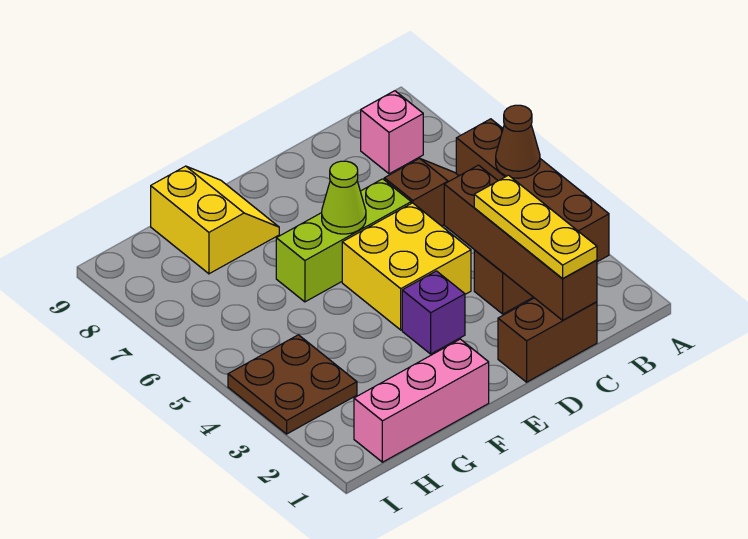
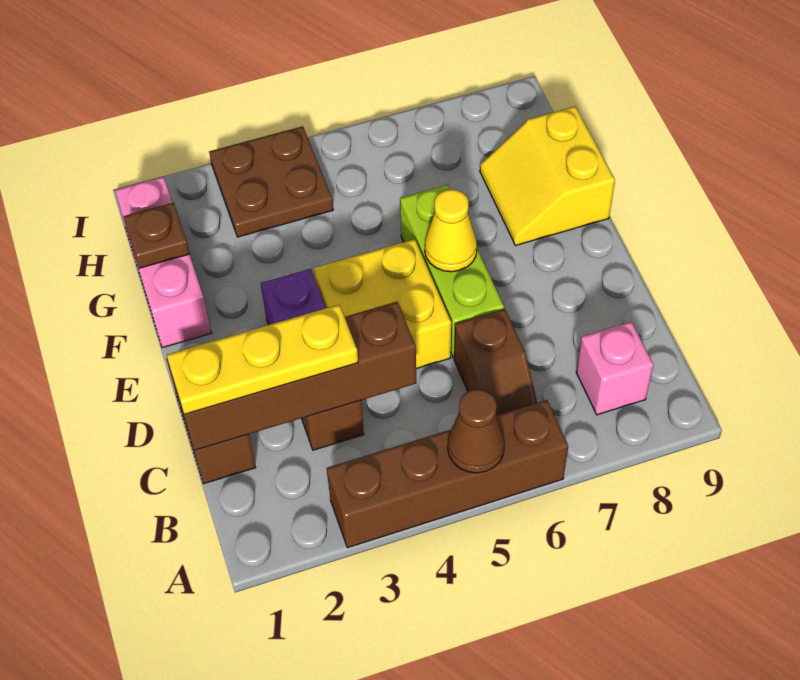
lime 1x1 cone [322,161,366,234] -> yellow 1x1 cone [425,189,477,272]
yellow 2x2 slope [151,166,279,274] -> yellow 2x2 slope turned to [480,106,615,246]
none -> brown 1x1 plate [123,203,189,268]

